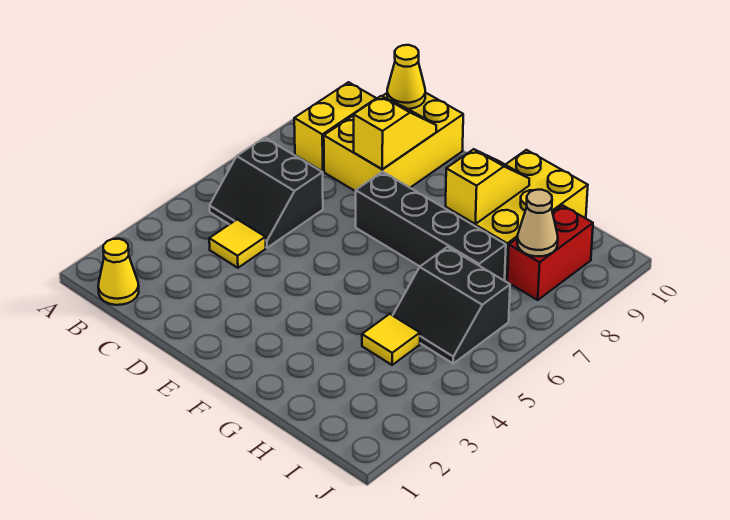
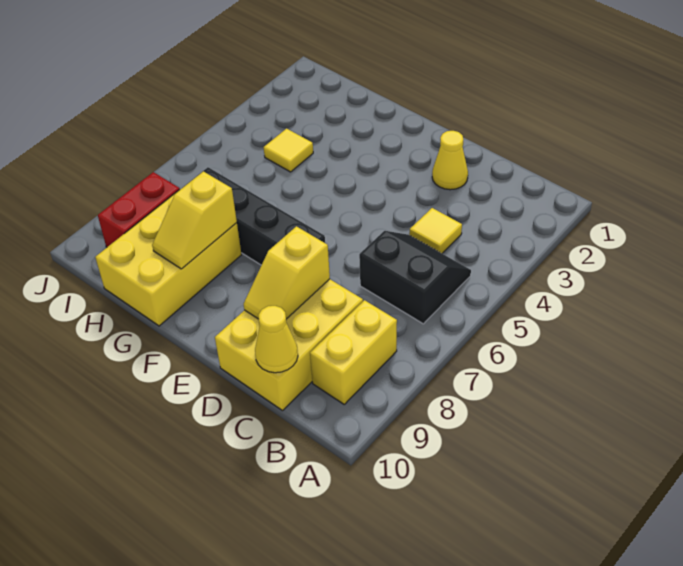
yellow 1x1 cone [98,239,139,305] -> yellow 1x1 cone moved to [432,131,468,190]
black 2x2 slope [393,247,510,363] -> none
tan 1x1 cone [517,190,558,256] -> none

